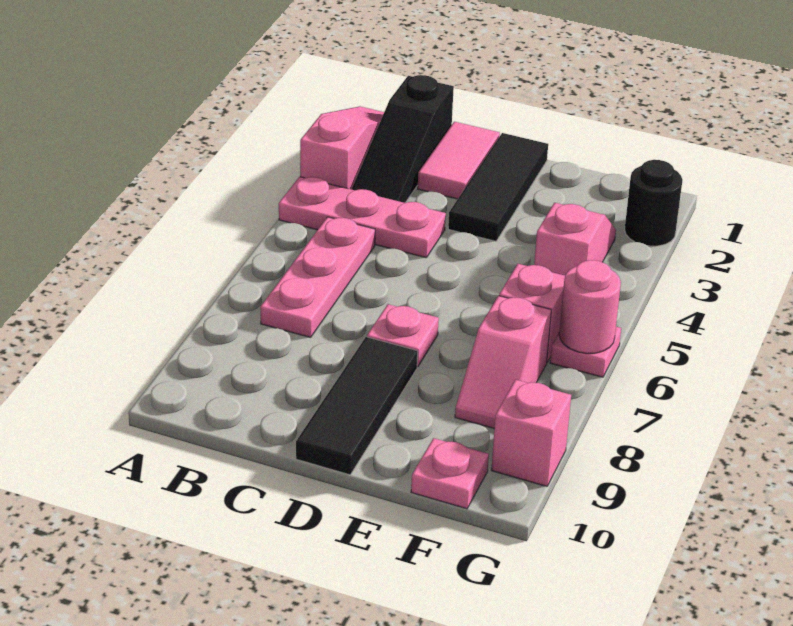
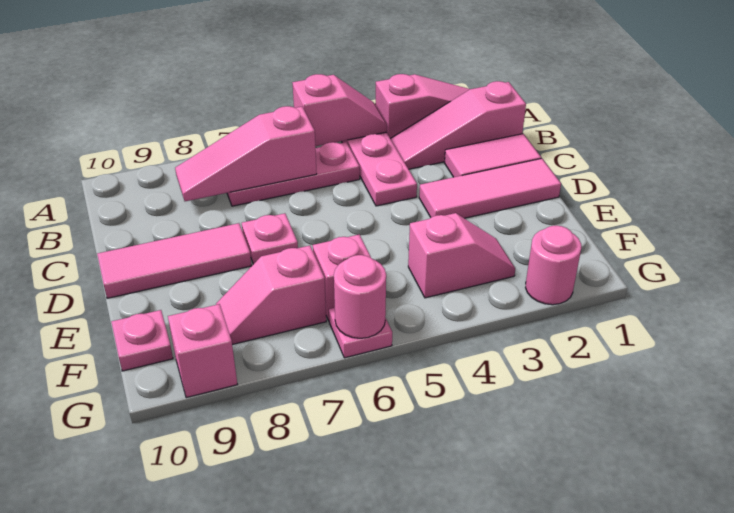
none -> pink 1x2 slope [292,74,387,146]
black 1x3 slope [352,75,454,203] -> pink 1x3 slope [391,81,526,169]
none -> pink 1x3 slope [175,106,317,201]
black 1x3 tile [448,133,548,241] -> pink 1x3 tile [419,159,561,218]
black 1x3 tile [296,337,418,475] -> pink 1x3 tile [97,223,252,298]
black 1x1 round brick [625,160,682,246] -> pink 1x1 round brick [526,225,581,305]

